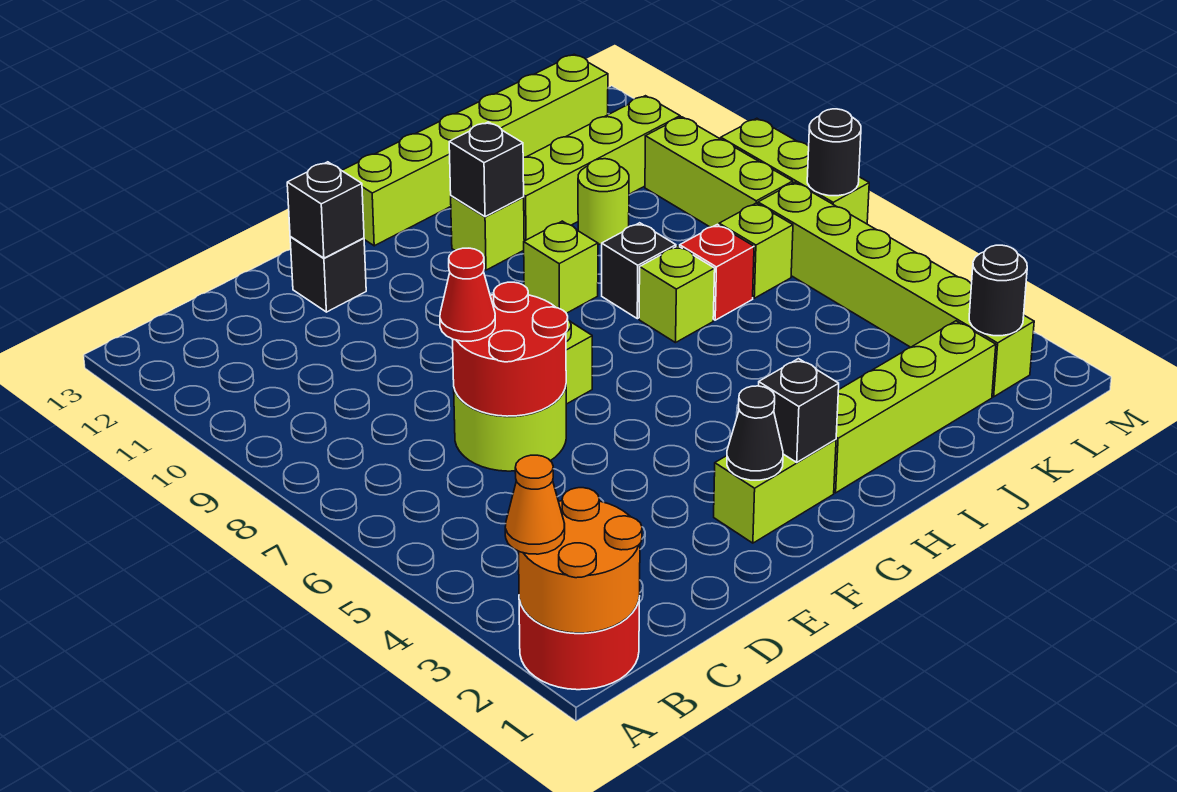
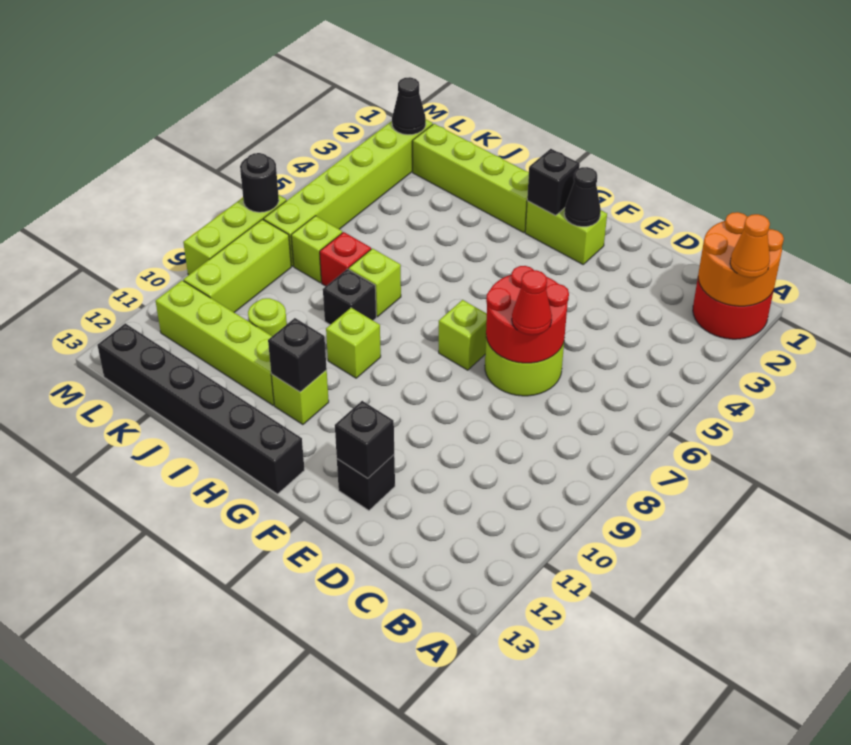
lime 1x6 brick [342,54,608,246] -> black 1x6 brick [97,323,304,494]
black 1x1 round brick [969,245,1027,336] -> black 1x1 cone [392,77,426,135]

